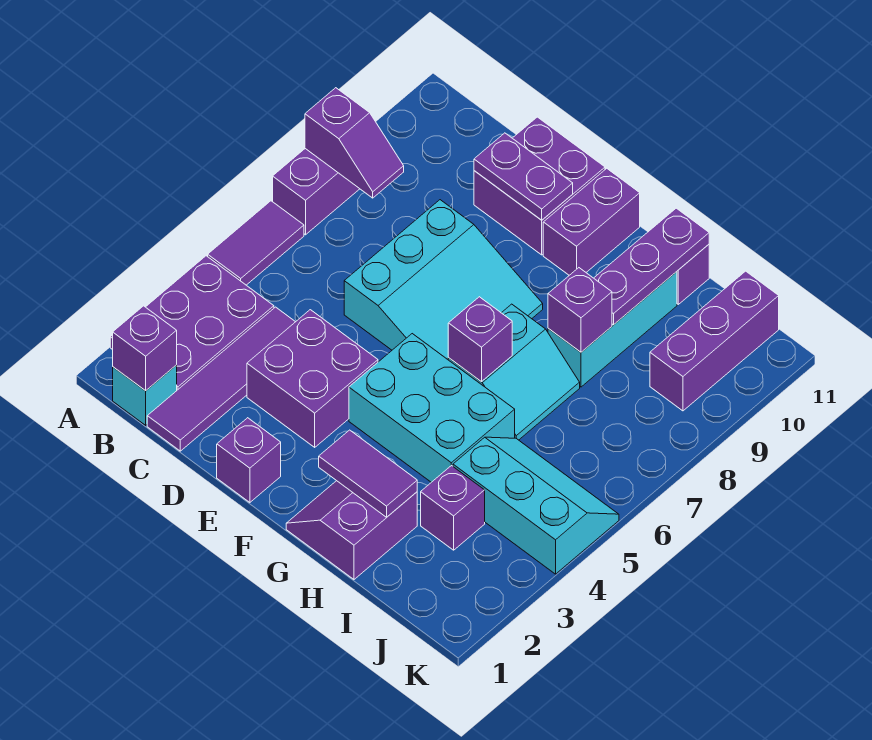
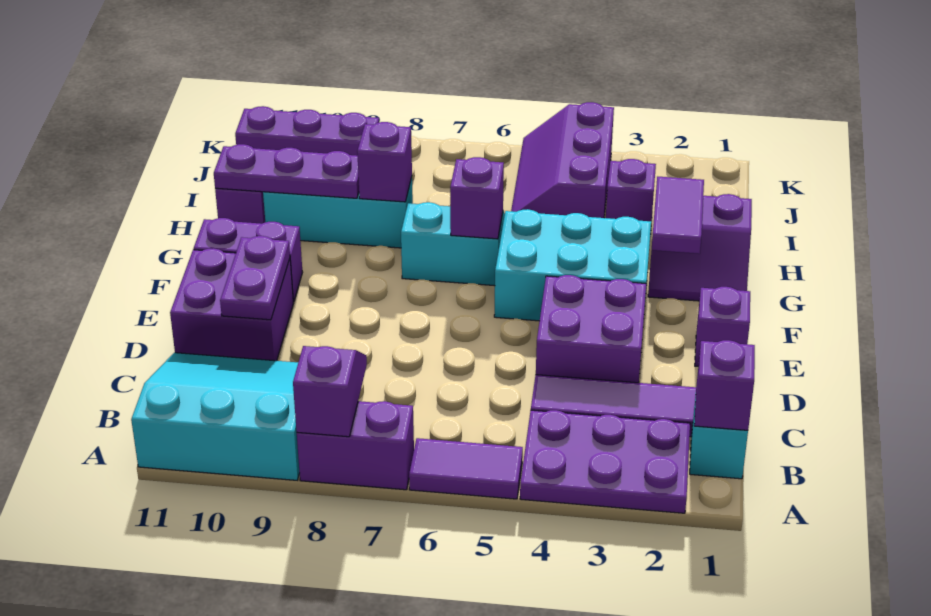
cyan 3x3 slope [344,200,543,359] -> cyan 3x3 slope moved to [131,353,300,480]
cyan 2x3 brick [349,334,515,482] -> cyan 2x3 brick turned to [494,209,651,321]
cyan 2x3 slope [453,437,619,574] -> purple 2x3 slope [511,102,614,218]

